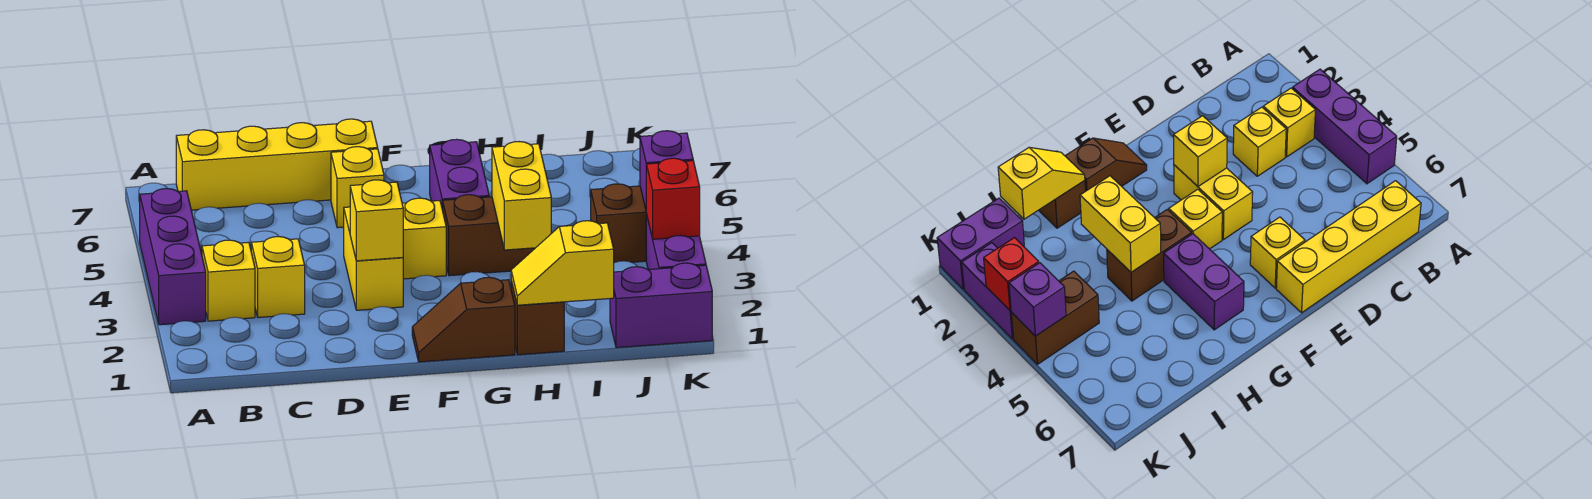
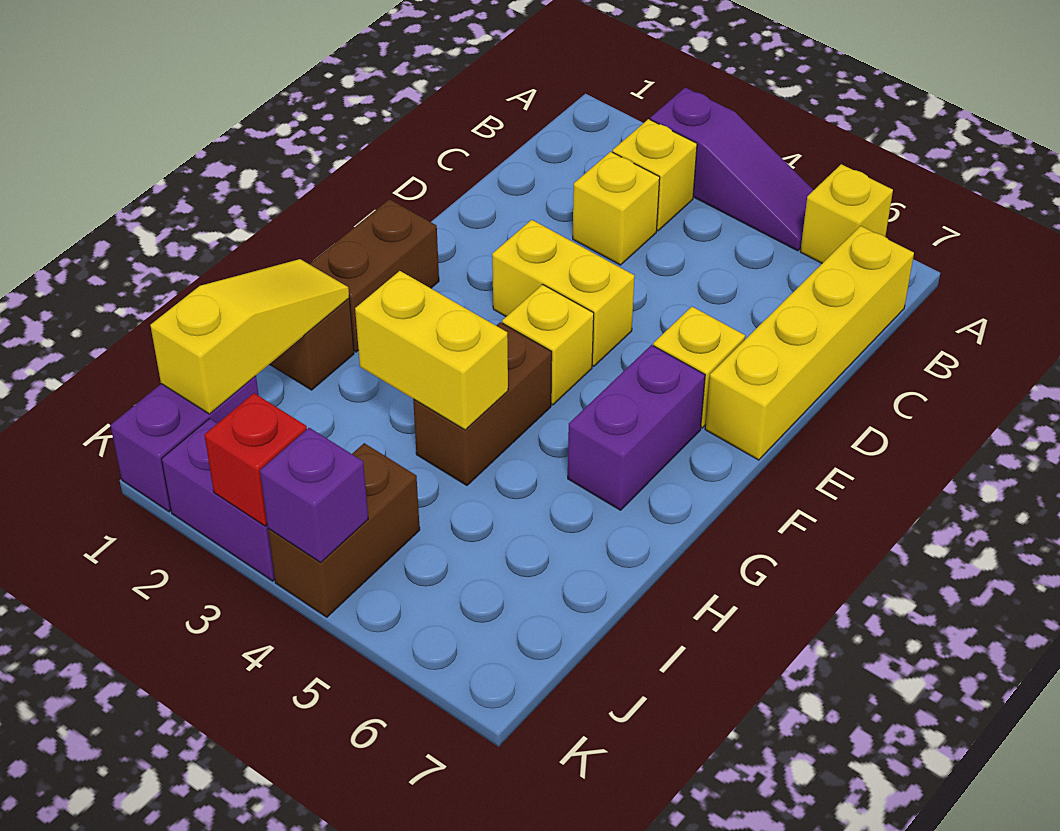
purple 1x3 brick [140,189,206,325] -> purple 1x3 slope [650,88,813,251]
yellow 1x1 brick [350,180,403,261] -> yellow 1x1 brick moved to [800,164,893,263]
brown 1x2 slope [412,277,515,362] -> brown 1x2 brick [310,199,439,352]
purple 1x2 brick [430,139,489,210] -> purple 1x2 brick turned to [568,345,705,510]
yellow 1x2 slope [511,221,614,305] -> yellow 1x3 slope [150,259,349,414]

